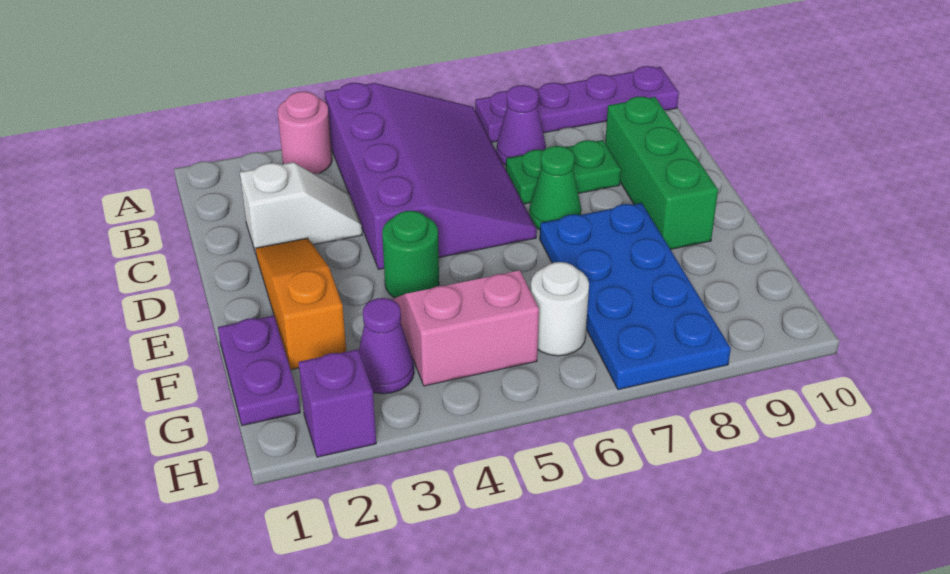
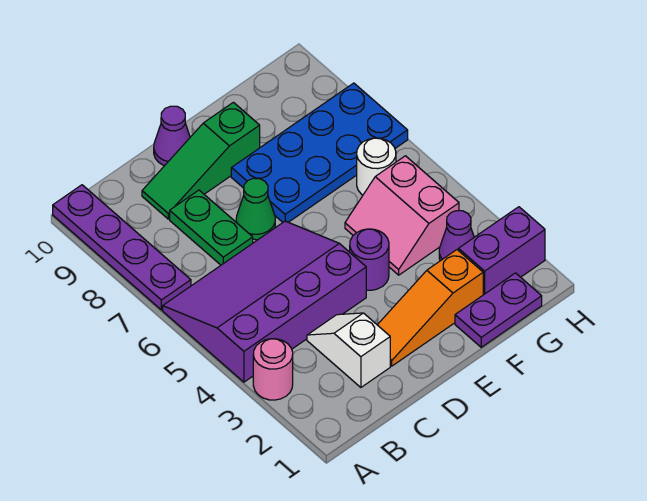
purple 1x1 cone [496,85,546,165] -> purple 1x1 cone moved to [154,106,190,166]
green 1x3 brick [605,97,718,249] -> green 1x3 slope [142,102,260,219]
green 1x1 round brick [382,211,439,298] -> purple 1x1 round brick [350,229,389,290]
purple 1x1 brick [298,349,376,457] -> purple 1x2 brick [459,207,545,295]

